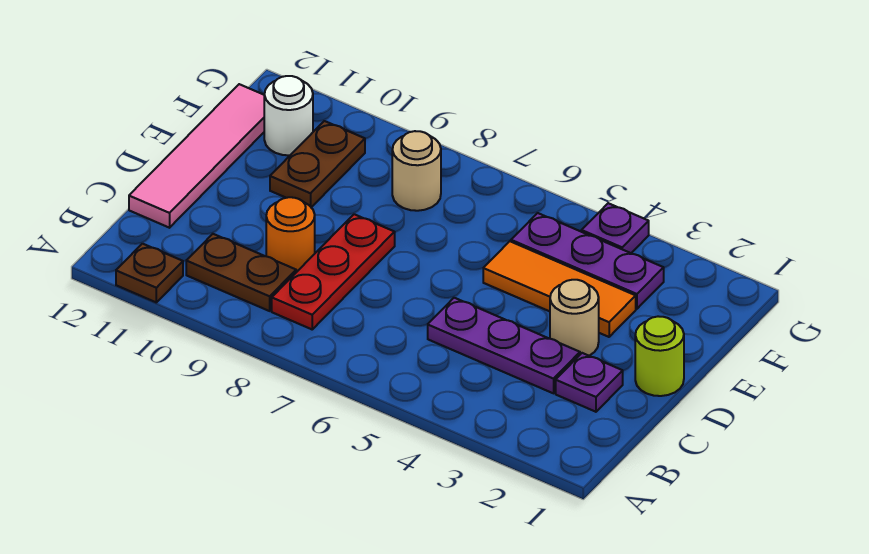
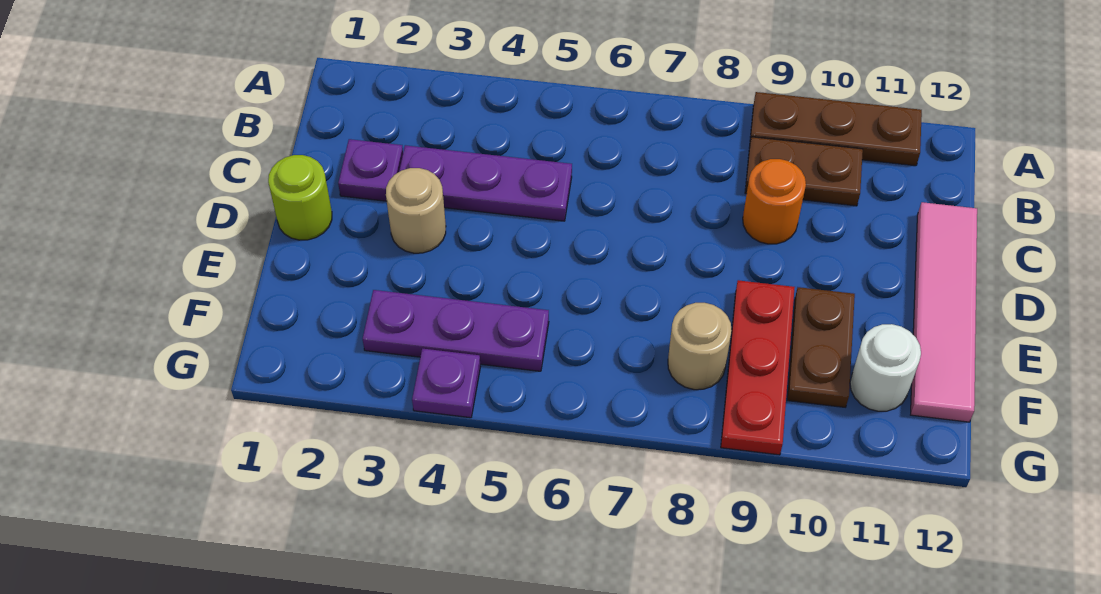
brown 1x1 plate [116,244,183,302] -> brown 1x3 plate [750,92,922,166]
red 1x3 plate [272,214,395,329] -> red 1x3 plate moved to [721,280,795,455]
orange 1x3 tile [483,241,636,337] -> none

